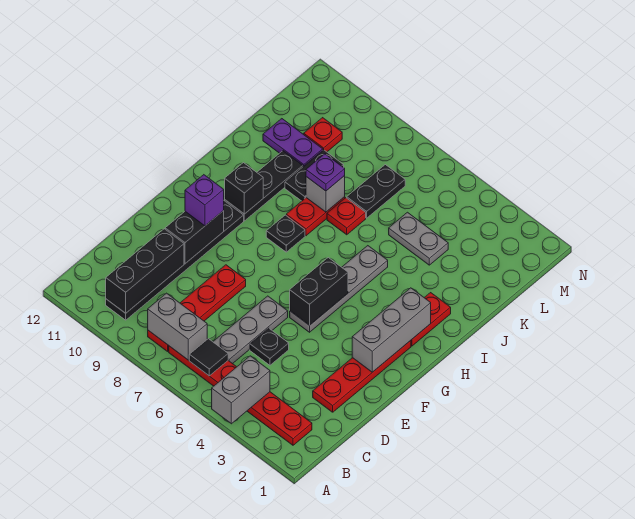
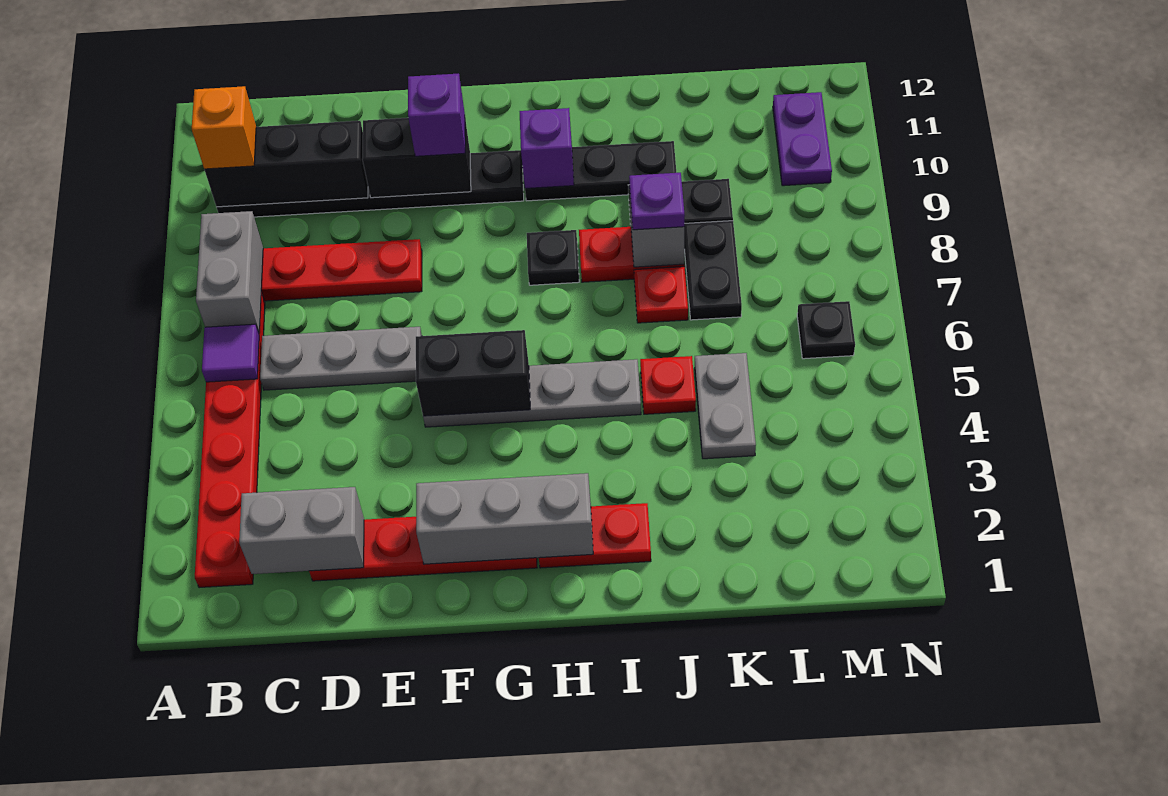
grey 1x2 brick [212,356,270,424] -> grey 1x2 brick moved to [239,487,364,574]
black 1x1 tile [189,339,228,376] -> purple 1x1 tile [202,324,259,382]
none -> orange 1x1 brick [192,86,256,169]
black 1x1 plate [250,328,289,365] -> black 1x1 plate moved to [797,301,855,359]
black 1x1 brick [225,163,263,214] -> purple 1x1 brick [520,108,574,188]
black 1x2 plate [347,165,405,218] -> black 1x2 plate turned to [684,221,742,320]
purple 1x2 plate [263,119,323,167] -> purple 1x2 plate moved to [773,92,832,186]
red 1x1 plate [304,118,342,152] -> red 1x1 plate moved to [640,356,696,414]

